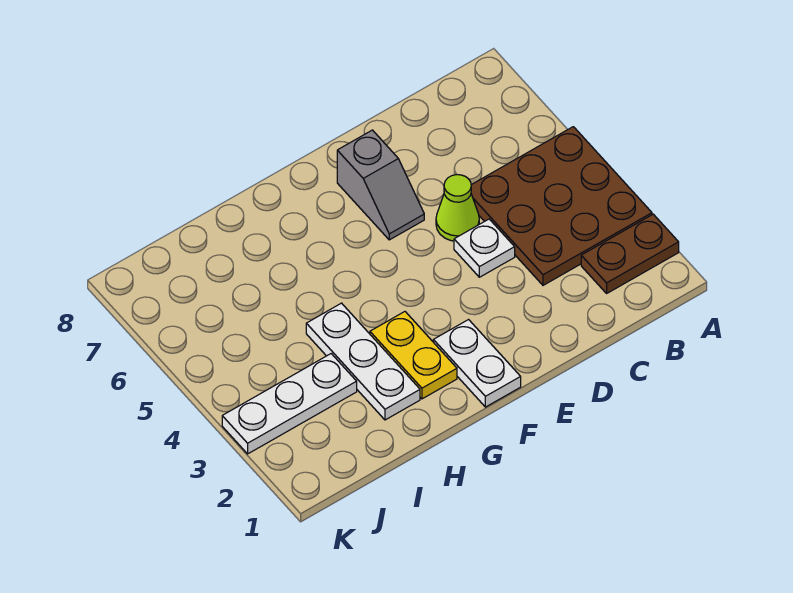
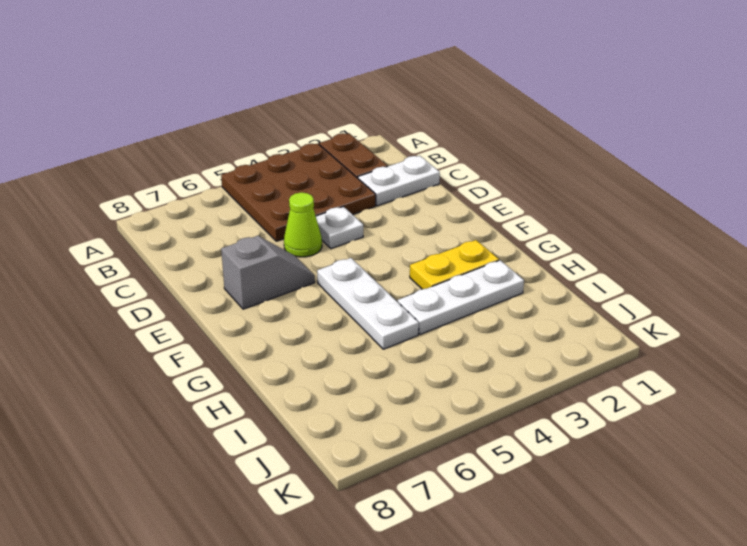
white 1x2 plate [433,320,521,407] -> white 1x2 plate moved to [358,156,440,206]
white 1x3 plate [222,354,357,454] -> white 1x3 plate moved to [317,258,419,349]

